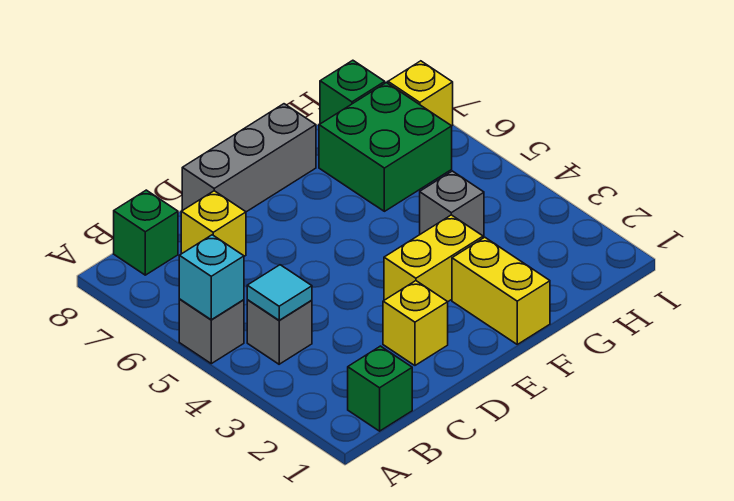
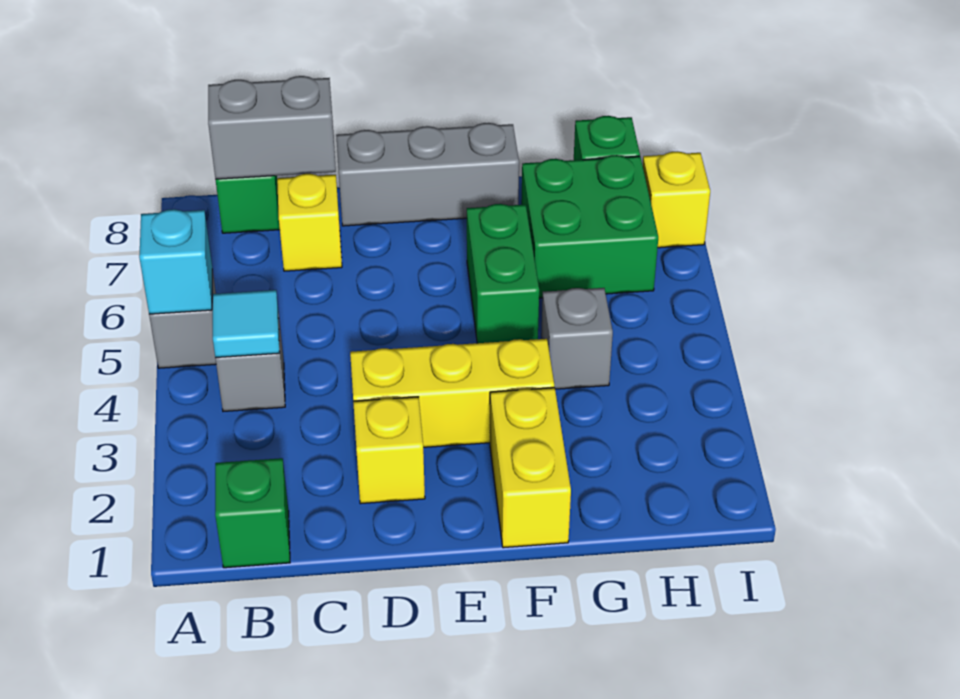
none -> grey 1x2 brick [208,76,336,179]
yellow 1x2 brick [384,215,483,302] -> yellow 1x3 brick [350,339,554,447]
none -> green 1x2 brick [467,204,539,343]

